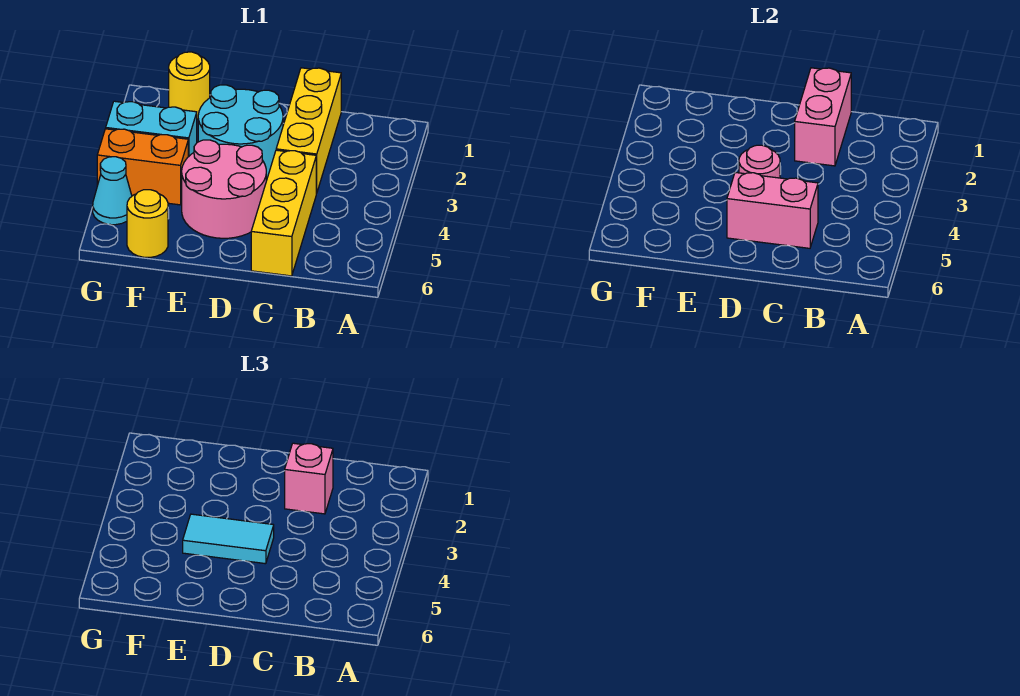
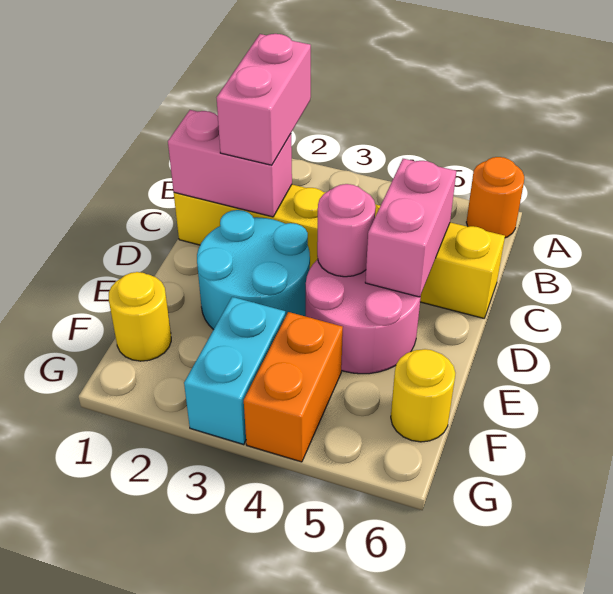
none -> orange 1x1 round brick [466,157,524,238]
pink 1x1 brick [285,443,333,514] -> pink 1x2 brick [217,34,311,165]
cyan 1x2 tile [183,514,274,564] -> none
cyan 1x1 cone [93,157,132,225] -> none

